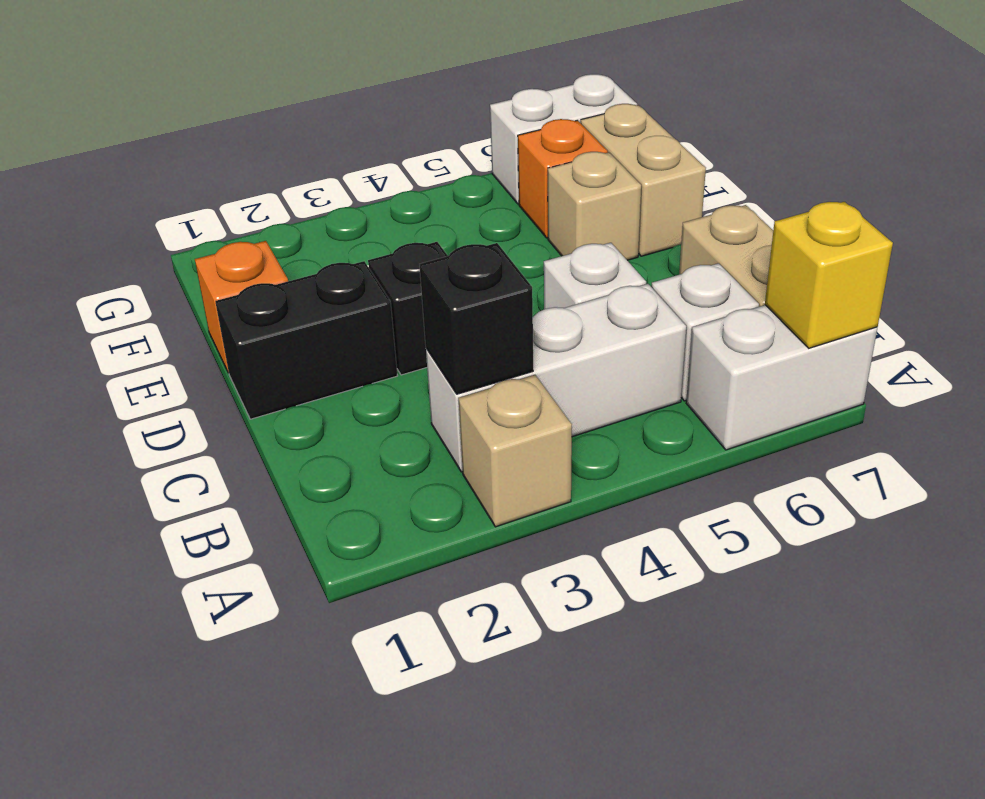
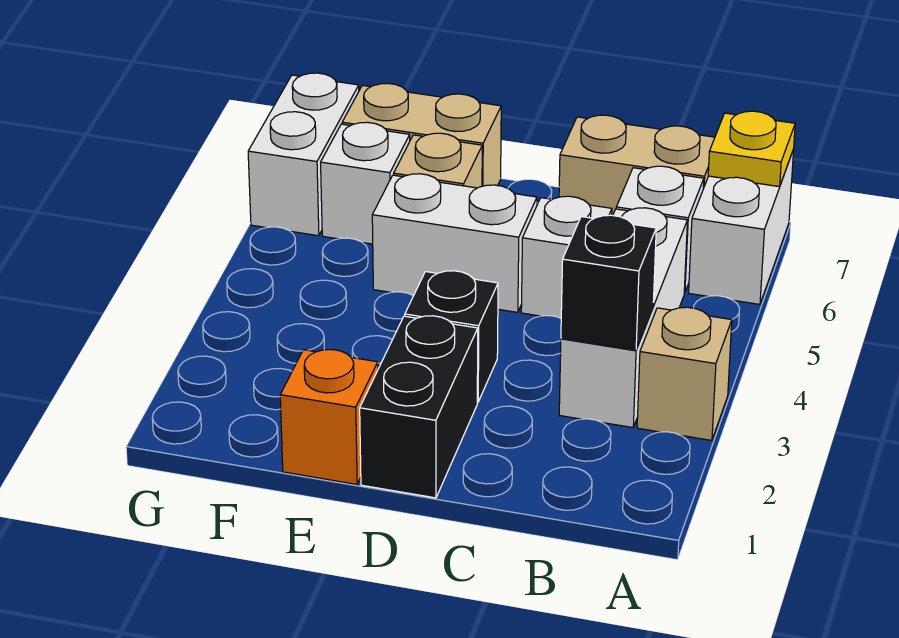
yellow 1x1 brick [765,202,893,348] -> yellow 1x1 plate [708,111,795,187]
none -> white 1x2 brick [372,174,537,312]
orange 1x1 brick [518,119,608,238] -> white 1x1 brick [321,122,410,244]

